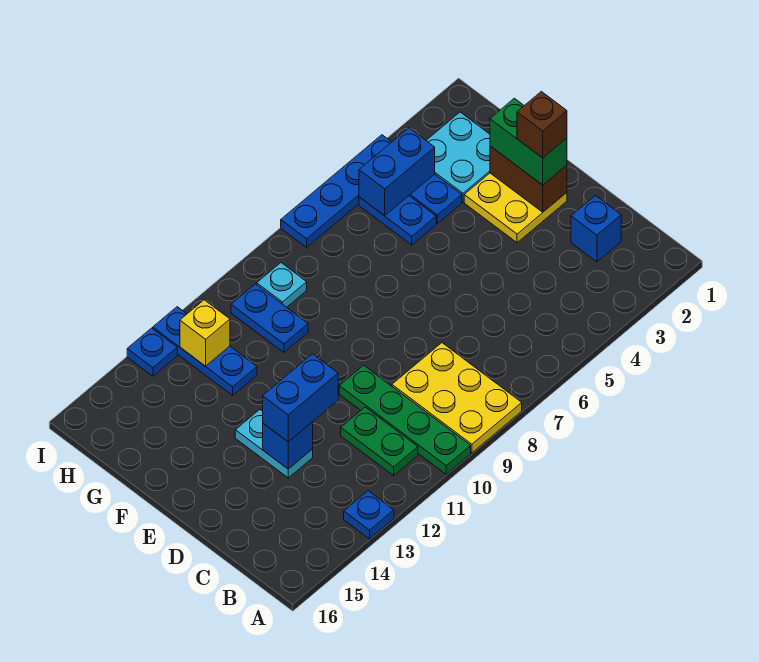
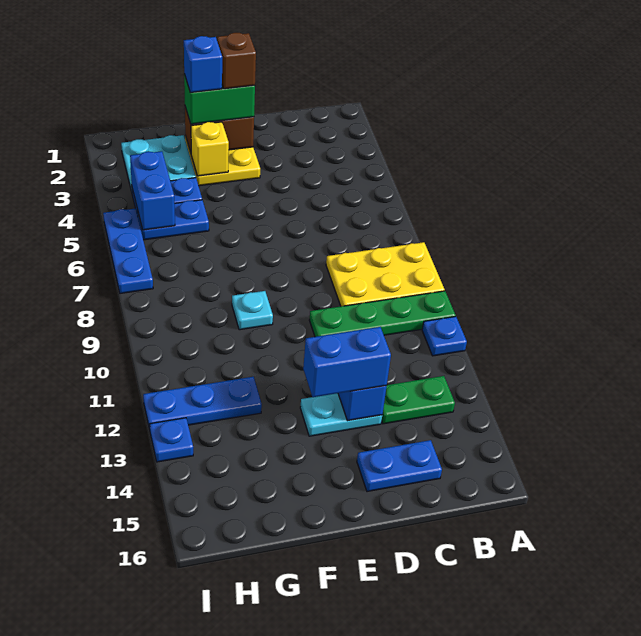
blue 1x1 plate [344,491,394,539] -> blue 1x1 plate moved to [422,316,467,356]
green 1x2 plate [341,407,418,475] -> green 1x2 plate moved to [382,376,455,424]
blue 1x1 brick [571,196,621,262] -> blue 1x1 brick moved to [184,36,222,93]
blue 1x2 brick [263,354,338,442] -> blue 1x2 brick turned to [303,327,391,397]
blue 1x2 plate [231,284,308,352] -> blue 1x2 plate moved to [357,440,442,492]
cyan 1x1 plate [257,263,307,307] -> cyan 1x1 plate moved to [232,291,273,330]
yellow 1x1 brick [180,300,230,366] -> yellow 1x1 brick moved to [191,122,229,176]
blue 1x4 plate [281,135,391,247] -> blue 1x3 plate [103,209,153,293]

